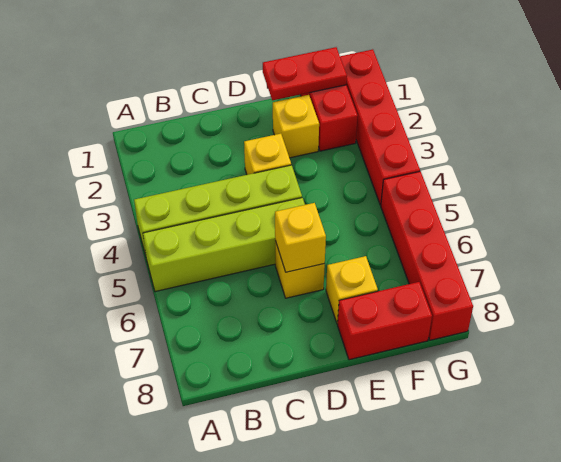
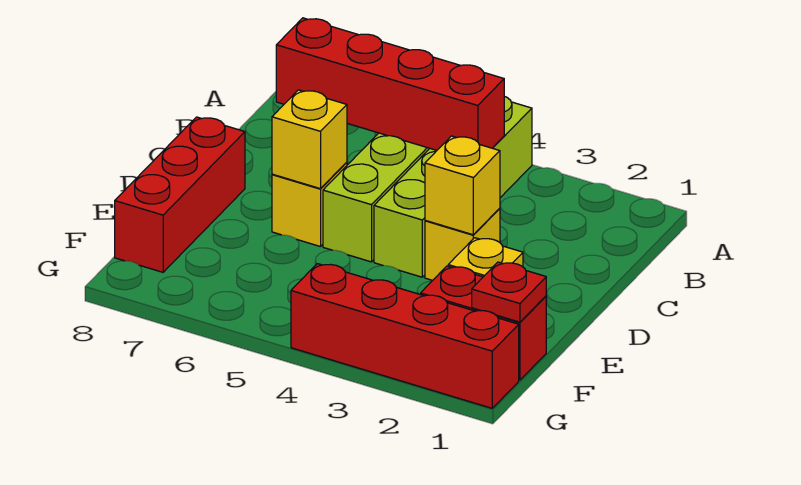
red 1x2 plate [263,47,347,100] -> red 1x1 plate [472,262,546,322]
yellow 1x1 brick [326,256,378,324] -> yellow 1x1 brick moved to [425,136,500,235]
red 1x2 brick [338,282,432,360] -> red 1x3 brick [115,117,245,272]
red 1x4 brick [381,171,473,340] -> red 1x4 brick moved to [276,18,504,150]

